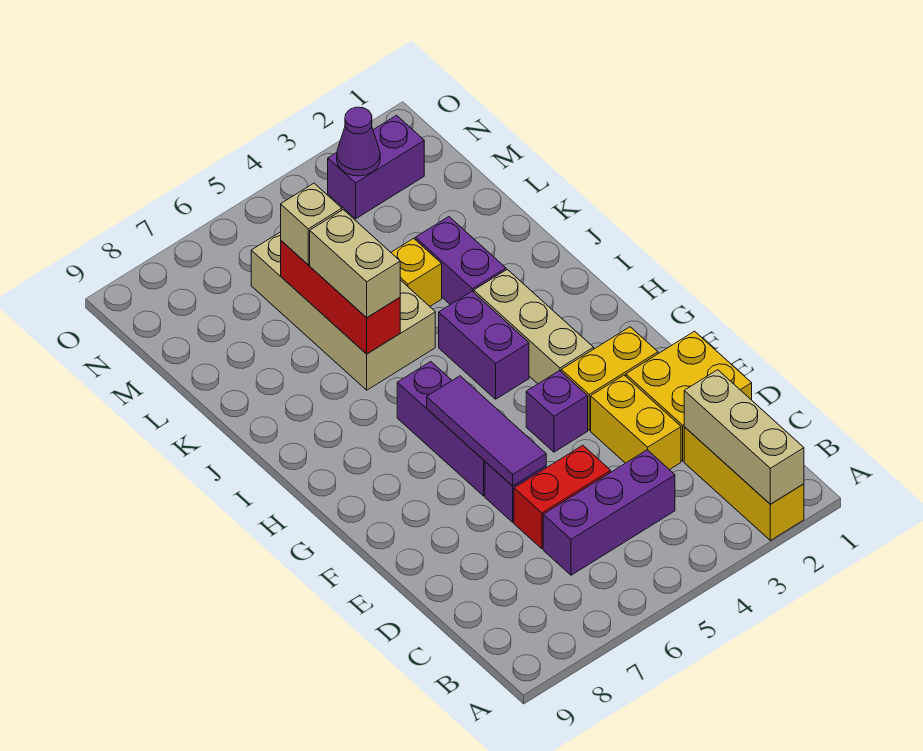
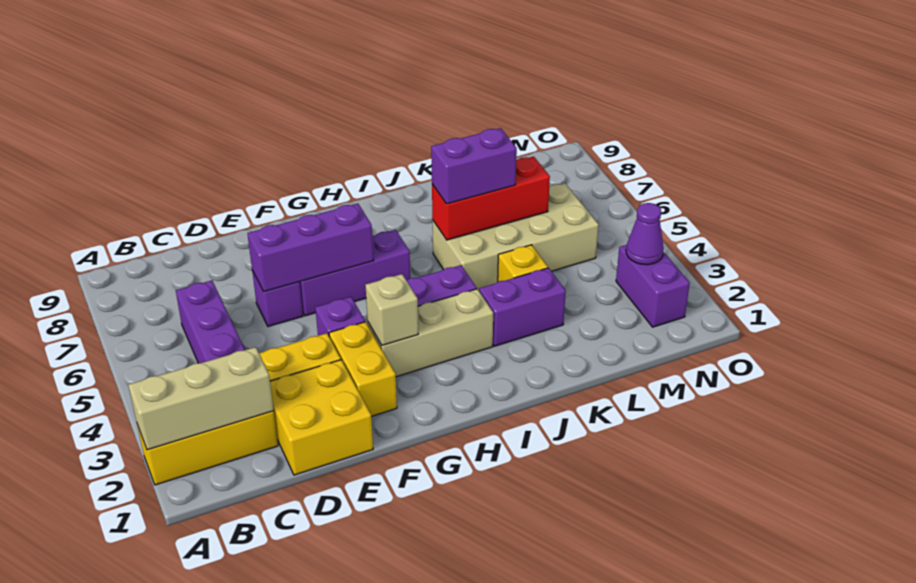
red 1x2 brick [514,445,611,549] -> none
purple 1x3 tile [427,376,546,486] -> purple 1x3 brick [247,204,374,292]
tan 1x2 brick [310,210,400,318] -> purple 1x2 brick [431,128,517,204]
tan 1x1 brick [281,183,342,265] -> tan 1x1 brick moved to [365,274,418,345]

